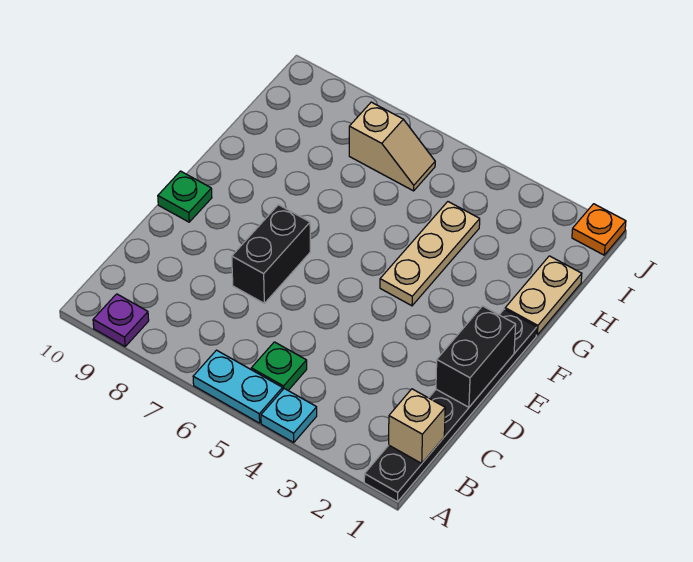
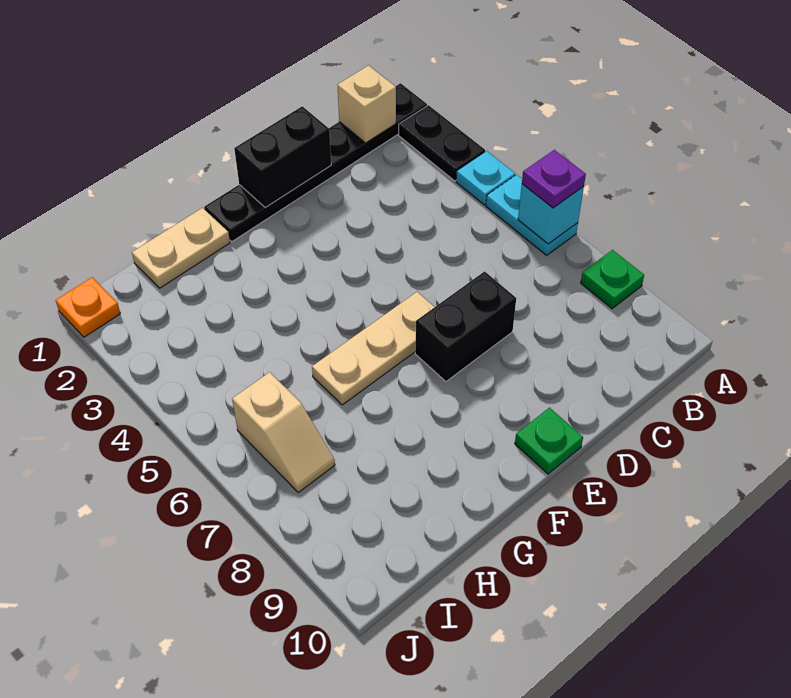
none -> black 1x2 plate [399,105,485,181]
none -> cyan 1x1 brick [518,184,584,244]
purple 1x1 plate [93,294,149,346] -> purple 1x1 plate moved to [522,150,586,208]
green 1x1 plate [251,342,307,390] -> green 1x1 plate moved to [581,250,644,309]
tan 1x3 plate [380,202,480,306] -> tan 1x3 plate moved to [312,292,434,405]
tan 1x2 slope [349,102,435,191] -> tan 1x2 slope turned to [232,372,335,492]

